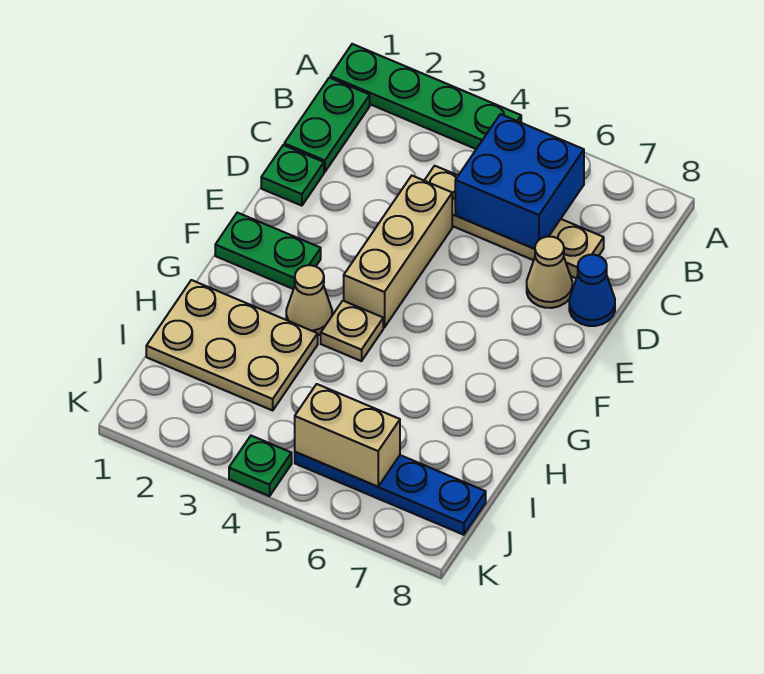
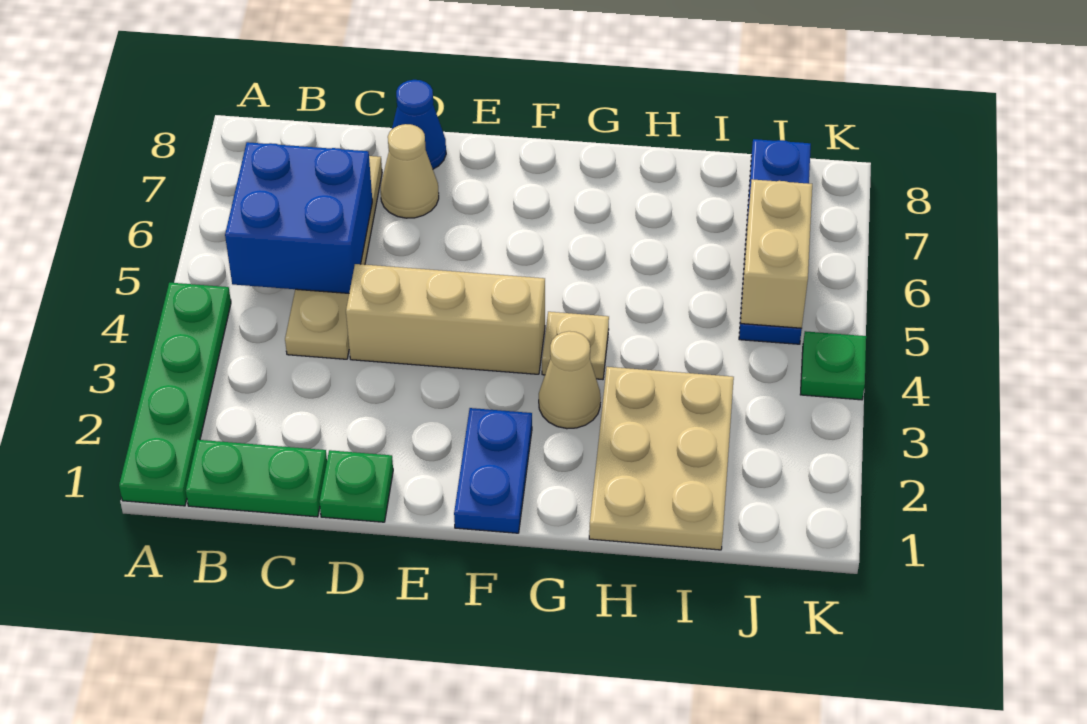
green 1x2 plate [215,213,321,289] -> blue 1x2 plate [454,408,532,533]

